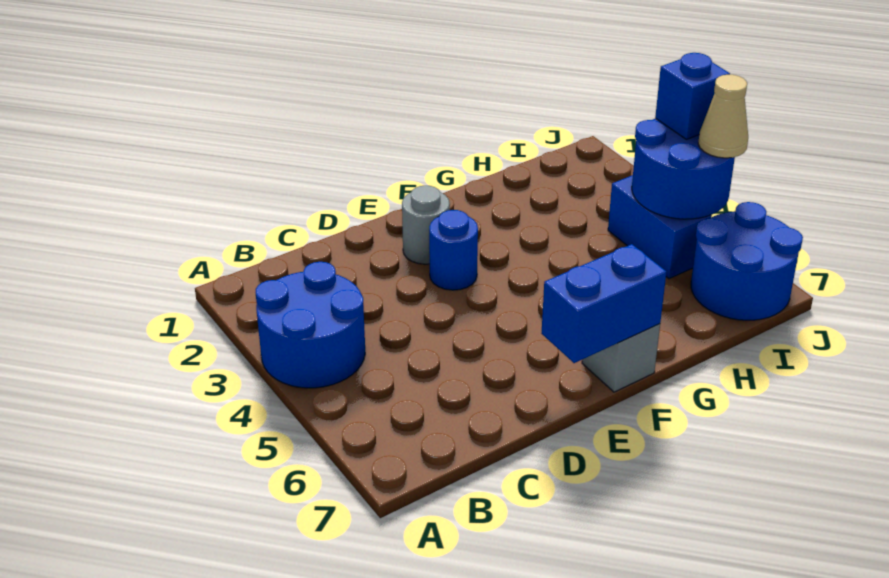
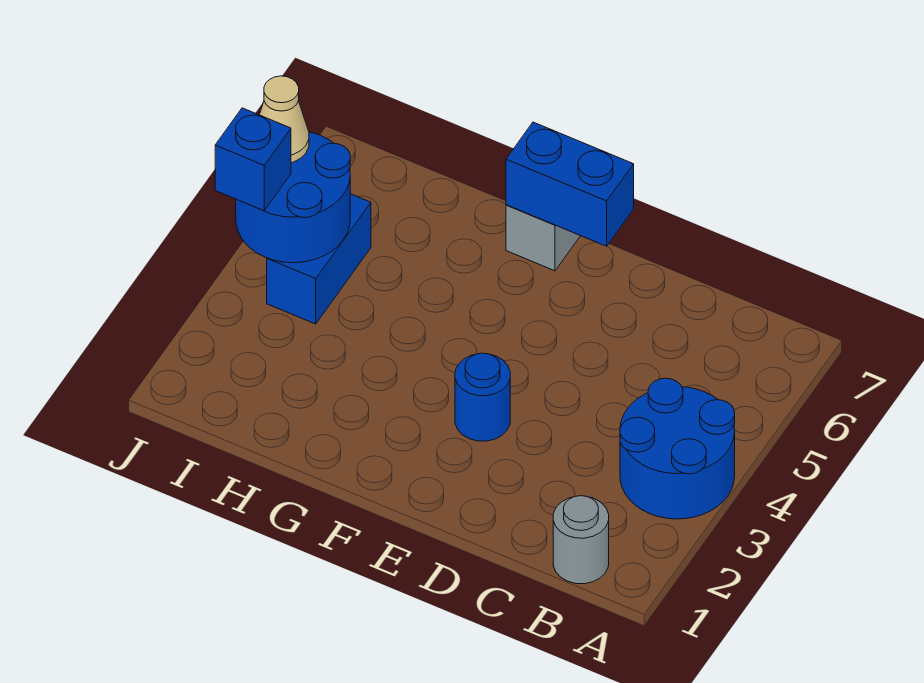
grey 1x1 round brick [402,186,450,264] -> grey 1x1 round brick moved to [553,496,609,584]
blue 2x2 round brick [691,202,803,320] -> none

